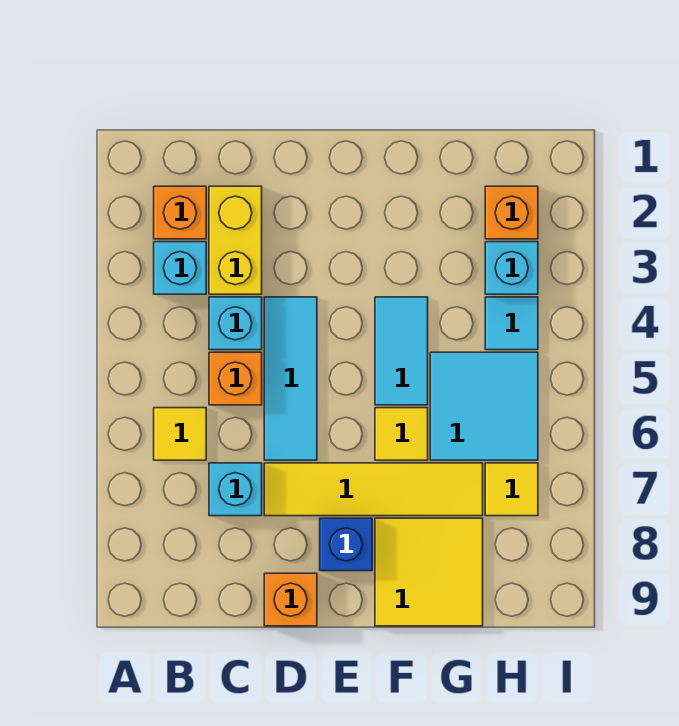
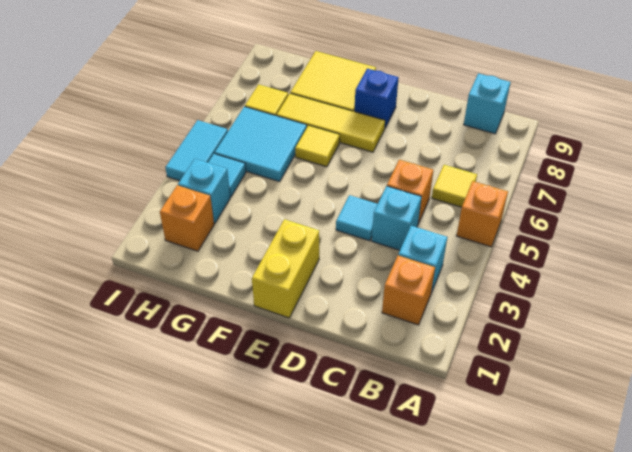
yellow 1x2 brick [209,186,262,294] -> yellow 1x2 brick moved to [252,219,319,318]
cyan 1x1 brick [209,463,262,516] -> cyan 1x1 brick moved to [464,73,511,134]
cyan 1x3 tile [264,297,317,460] -> cyan 1x1 tile [336,195,378,241]
yellow 1x4 tile [264,463,483,516] -> yellow 1x3 tile [277,93,385,152]
orange 1x1 brick [264,573,317,626] -> orange 1x1 brick moved to [457,181,508,247]
cyan 1x2 tile [375,297,428,405] -> cyan 1x2 tile moved to [165,120,228,181]

